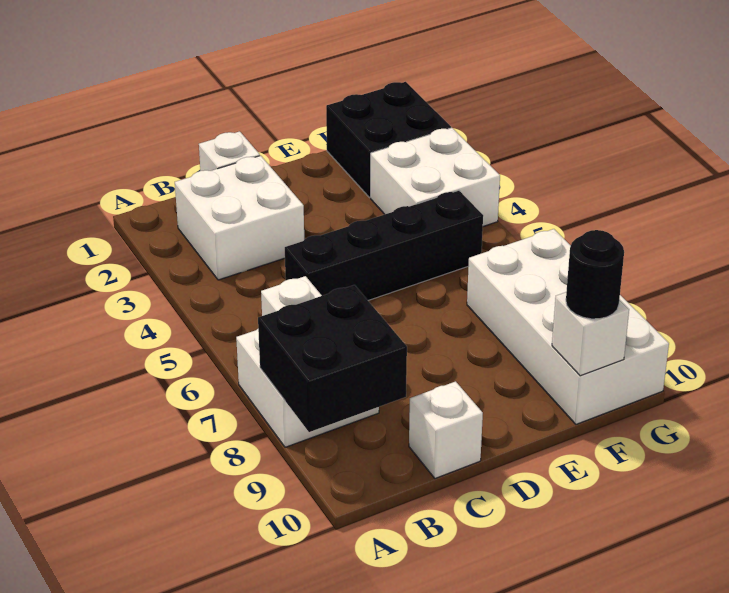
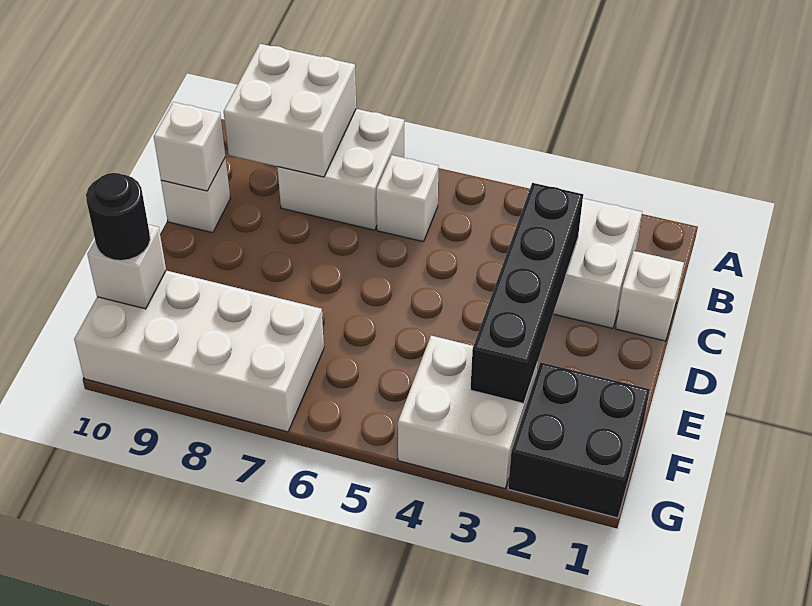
black 2x2 brick [258,285,407,432] -> white 2x2 brick [224,44,356,177]
black 1x4 brick [285,190,483,300] -> black 1x4 brick moved to [470,183,583,404]
none -> white 1x1 brick [154,102,225,191]

